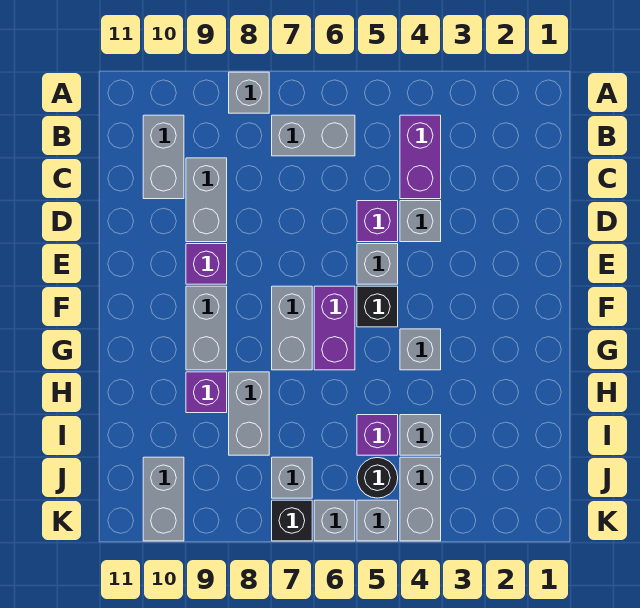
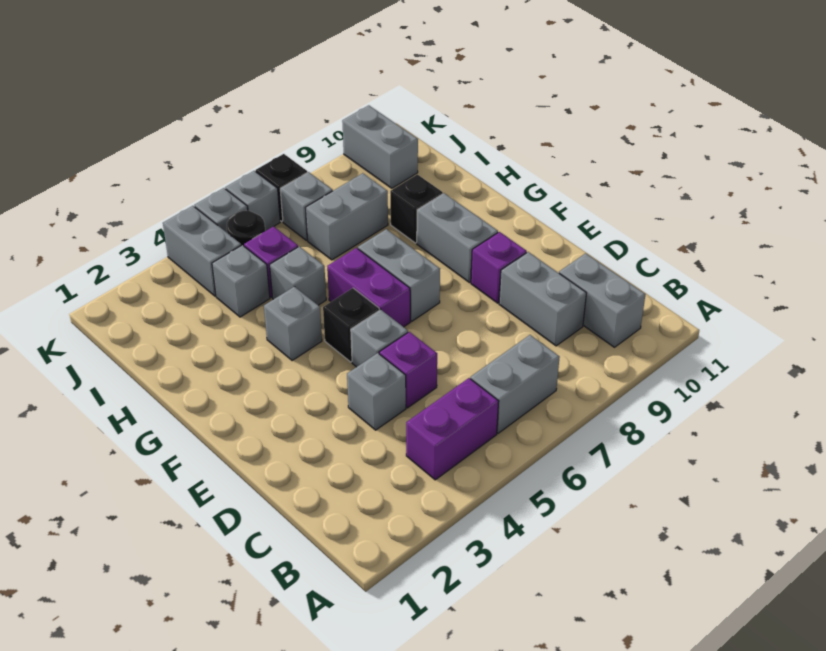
grey 1x1 brick [229,72,269,113] -> grey 1x1 brick moved to [270,246,326,305]
purple 1x2 brick [400,115,441,199] -> purple 1x2 brick turned to [406,378,499,480]
grey 1x2 brick [229,372,269,455] -> grey 1x2 brick turned to [306,173,388,260]
purple 1x1 brick [186,372,227,413] -> black 1x1 brick [390,174,443,243]

